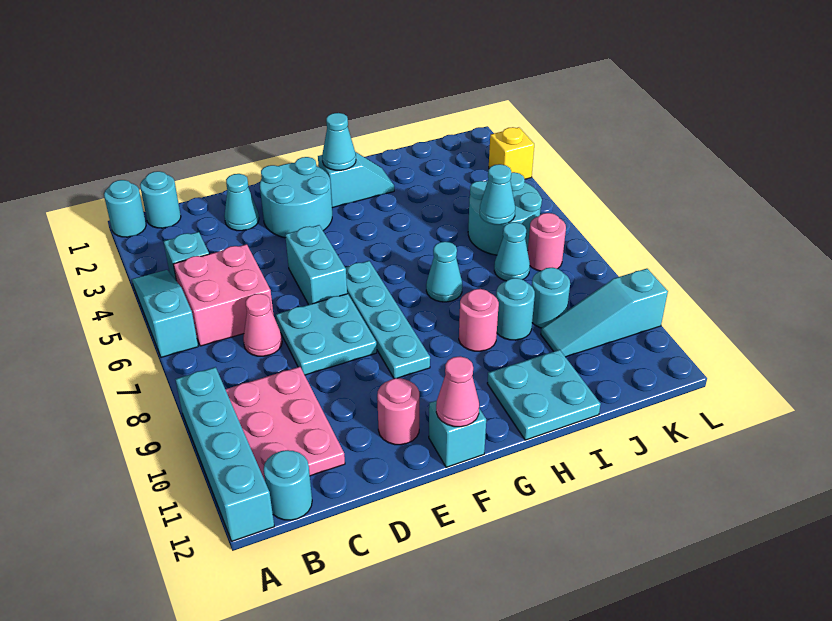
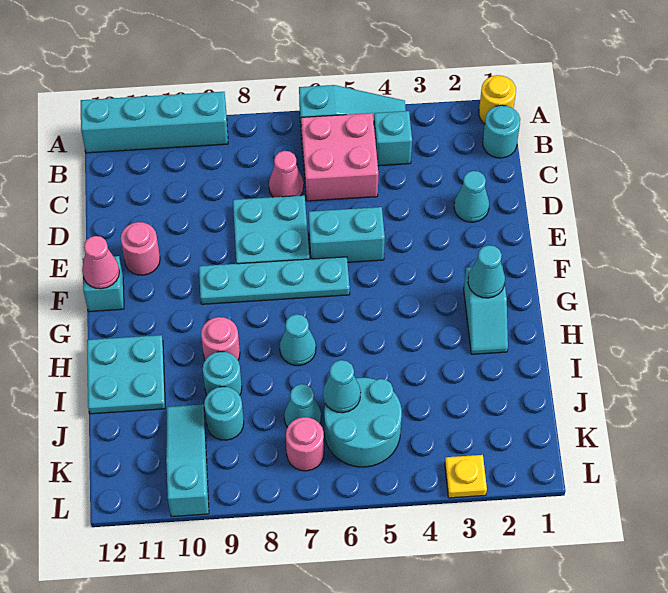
cyan 1x1 round brick [104,180,146,237] -> yellow 1x1 round brick [479,75,516,124]
pink 2x3 plate [225,367,345,480] -> none
cyan 1x1 round brick [264,450,312,520] -> none
cyan 2x2 round brick [260,157,332,238] -> none
yellow 1x1 brick [489,127,534,179] -> yellow 1x1 plate [445,455,487,498]

